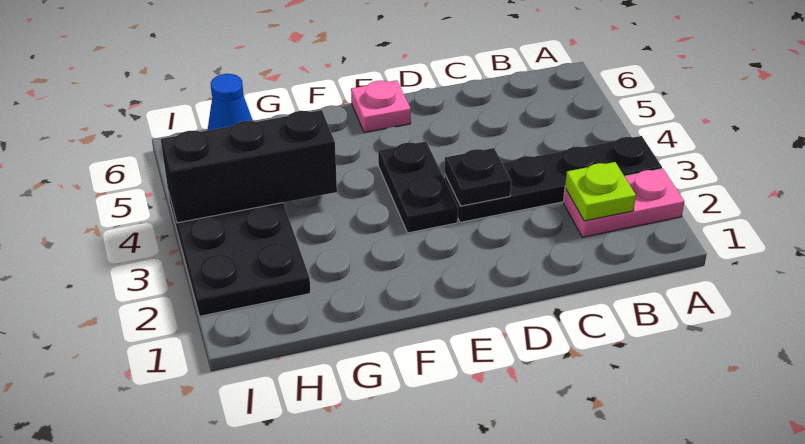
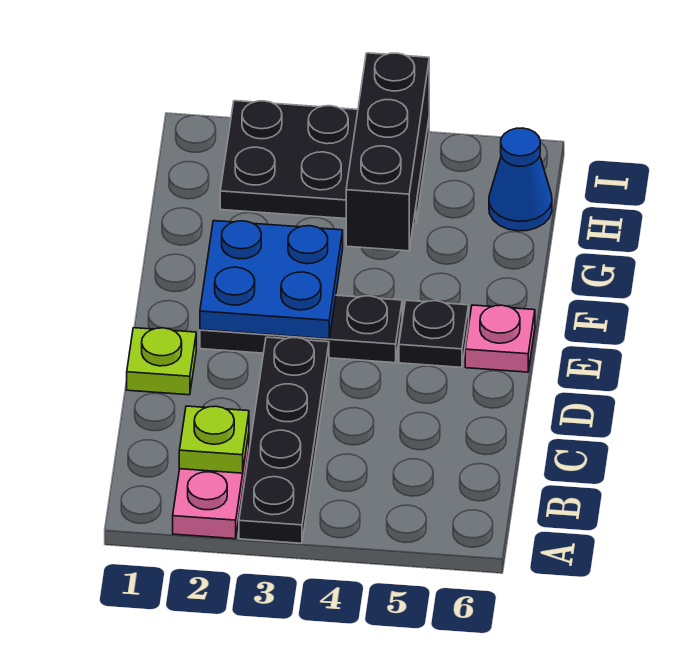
none -> lime 1x1 plate [127,328,196,395]
black 1x1 plate [445,148,511,206] -> black 1x1 plate moved to [399,300,469,367]
none -> blue 2x2 plate [200,221,343,339]
black 1x2 plate [378,141,458,233] -> black 1x3 plate [200,295,402,363]

